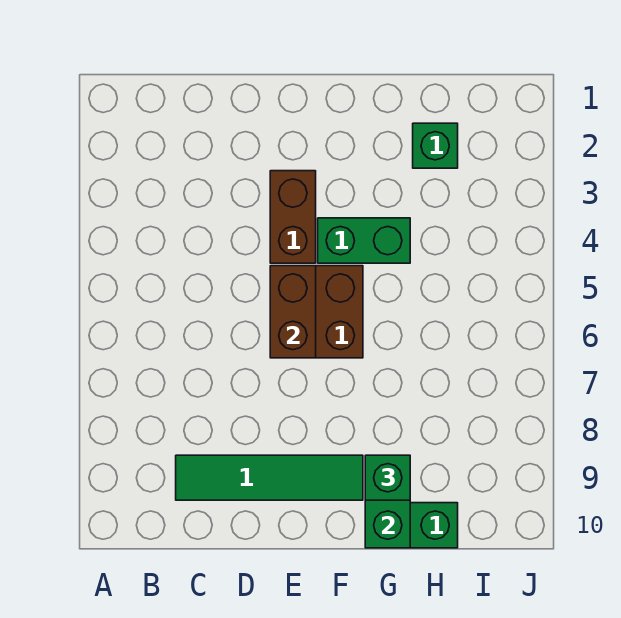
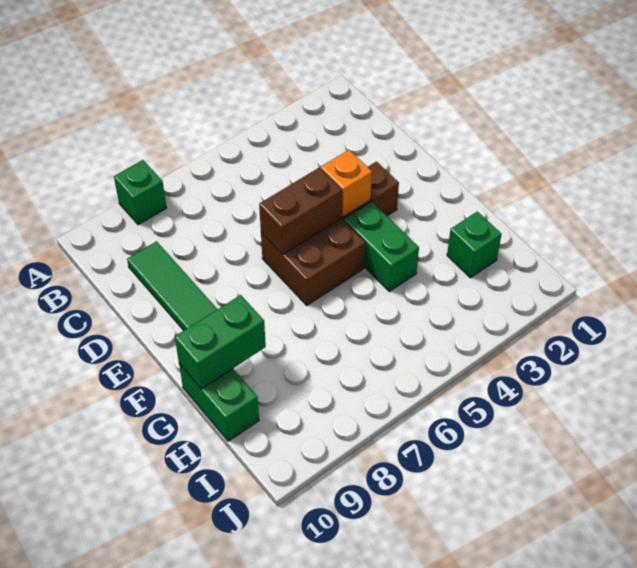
none -> orange 1x1 brick [321,150,372,217]
green 1x1 brick [365,455,410,500] -> green 1x1 brick moved to [114,160,167,225]

